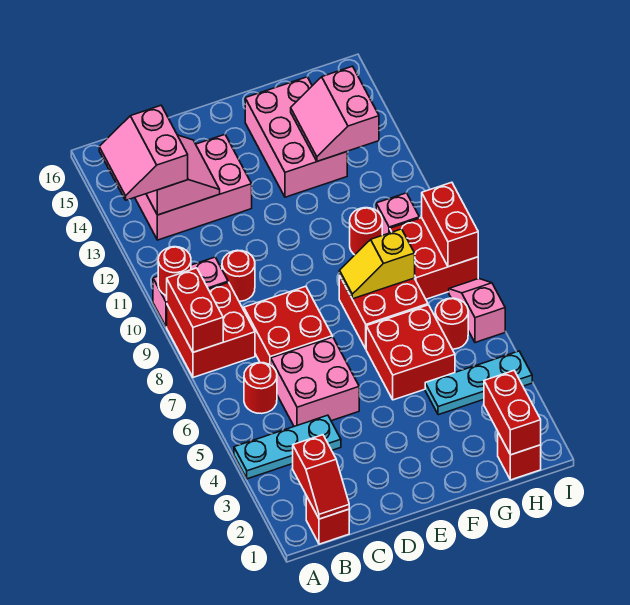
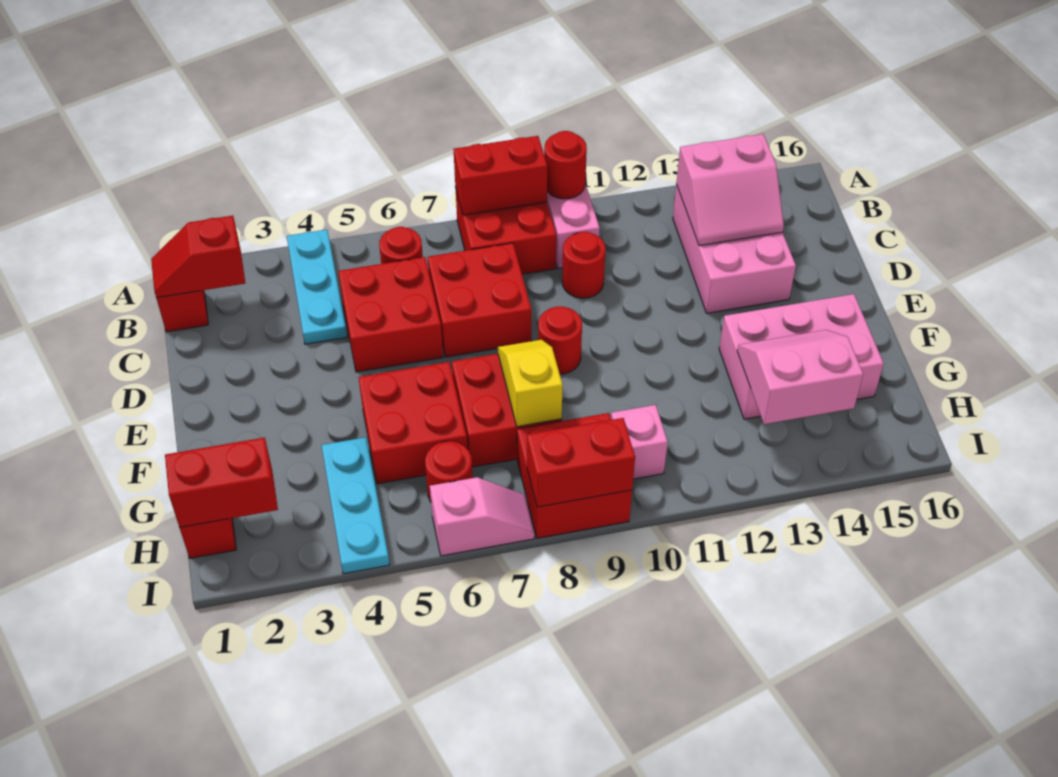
pink 2x2 slope [99,106,188,200] -> none
pink 2x2 brick [271,337,359,426] -> red 2x2 brick [338,257,443,372]
red 1x1 round brick [350,208,382,255] -> red 1x1 round brick moved to [538,307,582,374]

